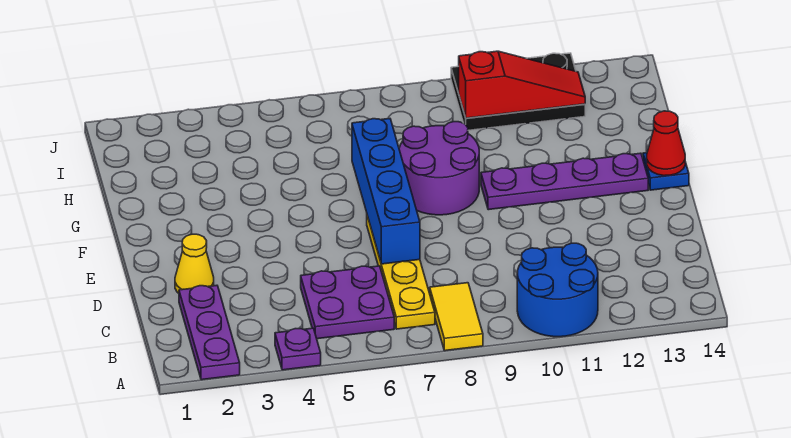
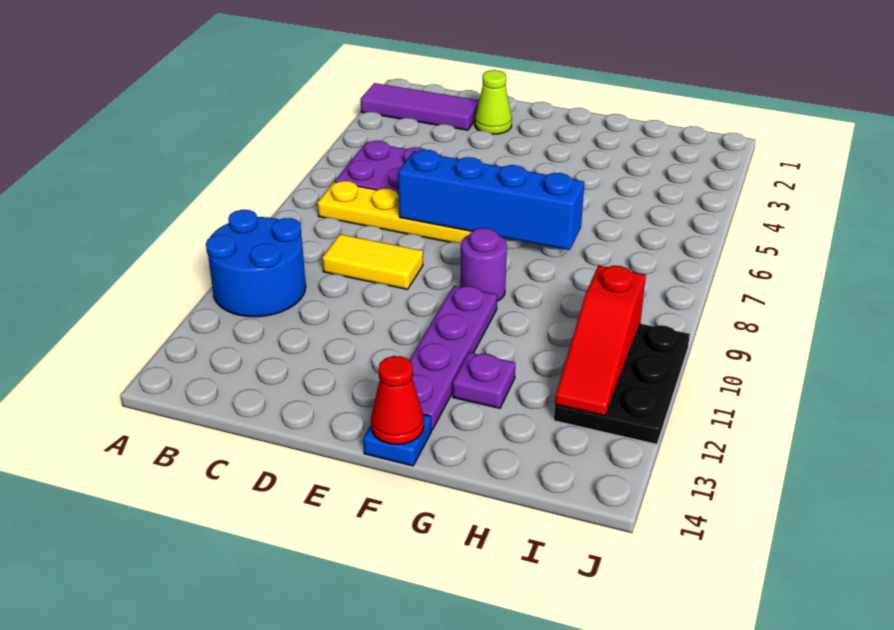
purple 1x3 plate [179,285,240,380] -> purple 1x3 tile [361,83,479,130]
purple 1x1 plate [275,328,321,370] -> purple 1x1 plate moved to [453,352,515,408]
yellow 1x2 tile [430,283,483,351] -> yellow 1x2 tile moved to [322,234,423,289]
yellow 1x1 cone [175,234,214,293] -> lime 1x1 cone [475,70,512,134]
purple 2x2 round brick [399,122,479,215] -> purple 1x1 round brick [460,228,507,301]

